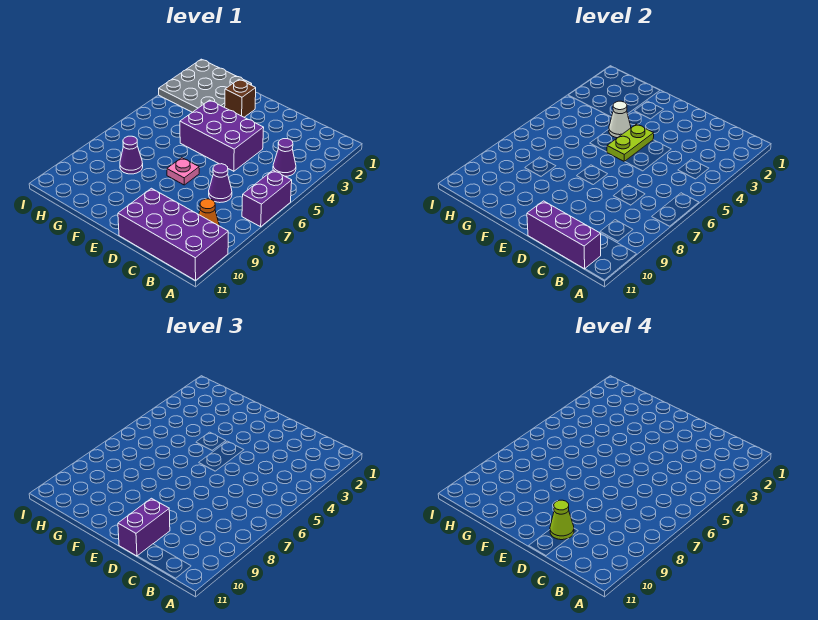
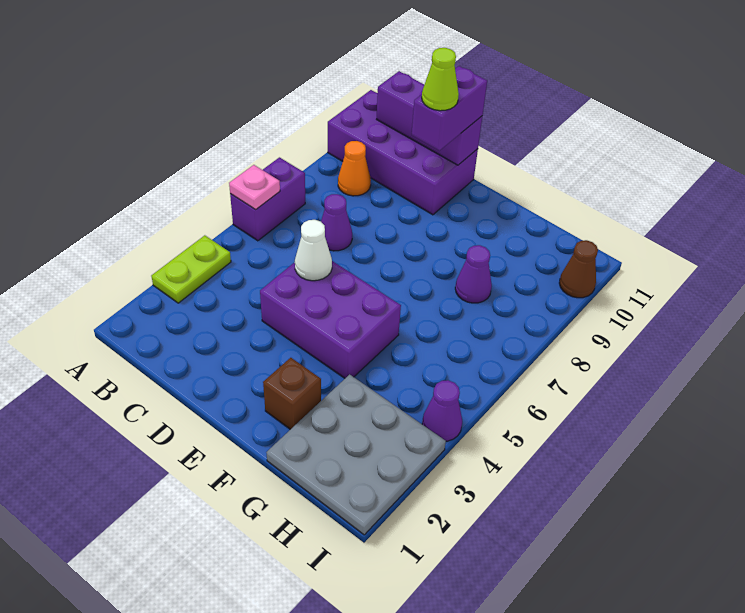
purple 1x1 cone [273,139,296,176] -> purple 1x1 cone moved to [422,380,462,441]
lime 1x2 plate [607,124,654,162] -> lime 1x2 plate moved to [151,235,231,303]
pink 1x1 plate [167,158,199,185] -> pink 1x1 plate moved to [229,165,280,210]
white 1x1 cone [609,101,631,138] -> white 1x1 cone moved to [295,220,332,281]
none -> brown 1x1 cone [559,240,598,298]

